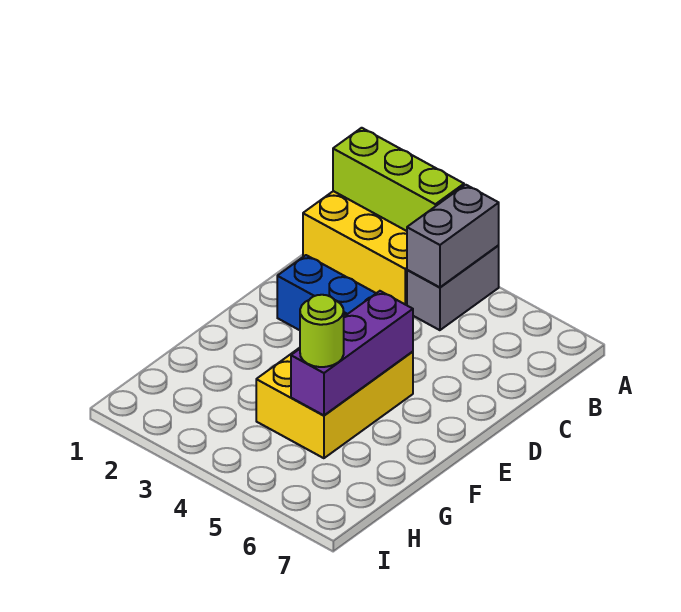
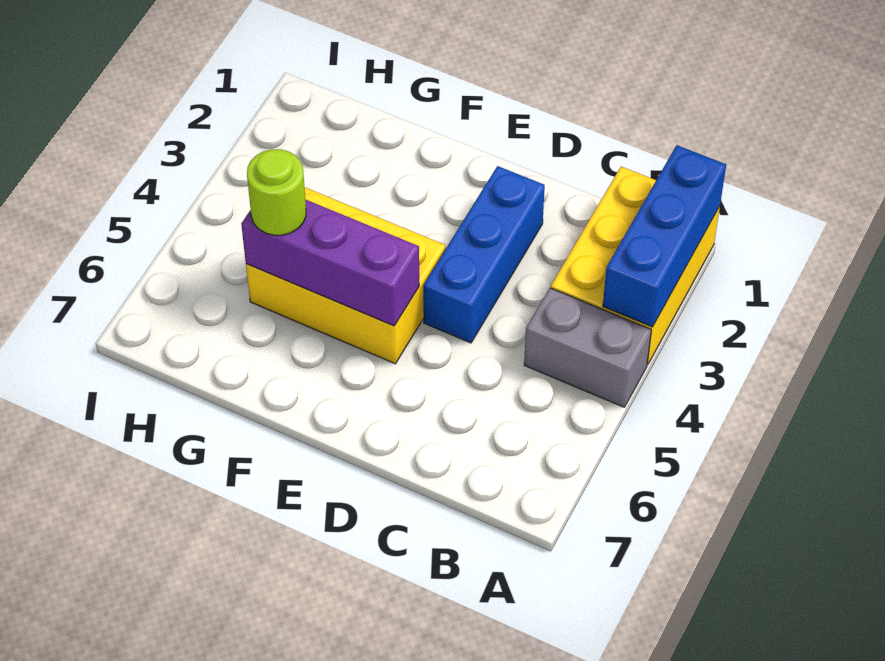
lime 1x3 brick [333,128,464,231] -> blue 1x3 brick [603,145,726,327]
grey 1x2 brick [407,185,499,287] -> none

